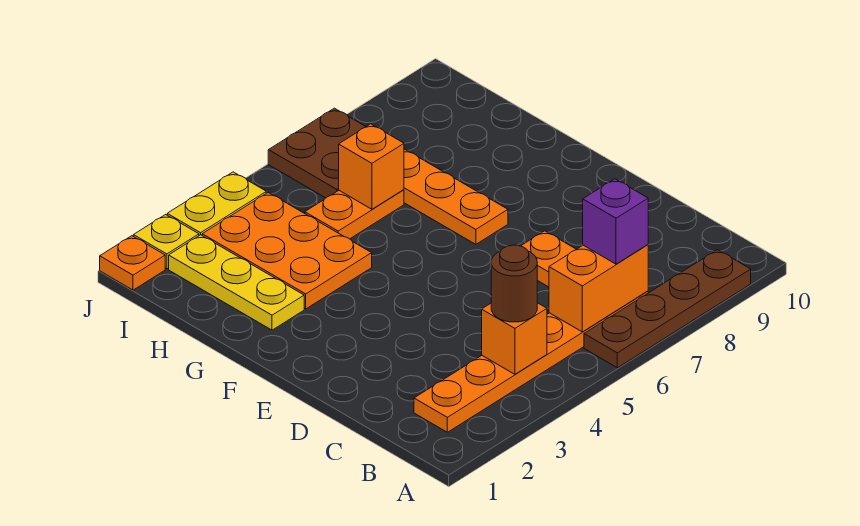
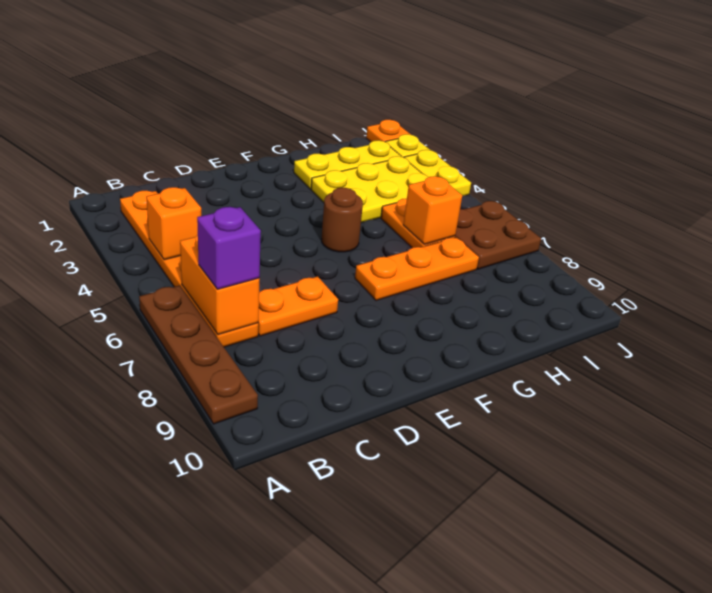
brown 1x1 round brick [491,245,537,322] -> brown 1x1 round brick moved to [321,188,363,252]
orange 2x3 plate [202,193,372,309] -> yellow 2x3 plate [311,156,428,223]

